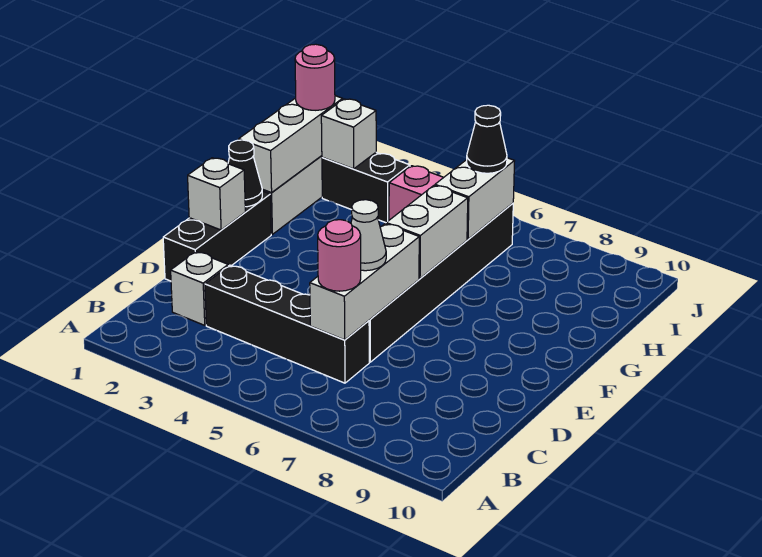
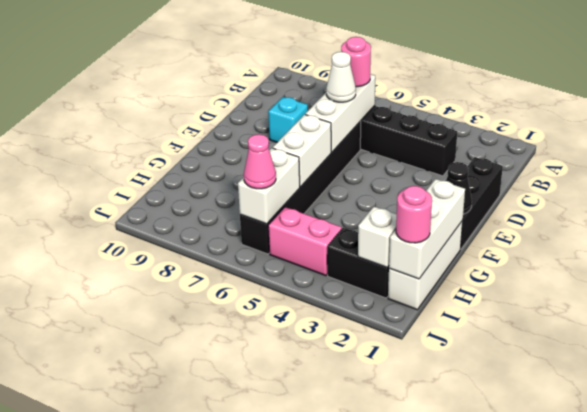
white 1x1 brick [171,251,228,325] -> none
none -> cyan 1x1 brick [268,97,308,142]
white 1x1 brick [188,158,245,230] -> none
black 1x1 cone [467,105,507,173] -> pink 1x1 cone [244,134,276,189]

